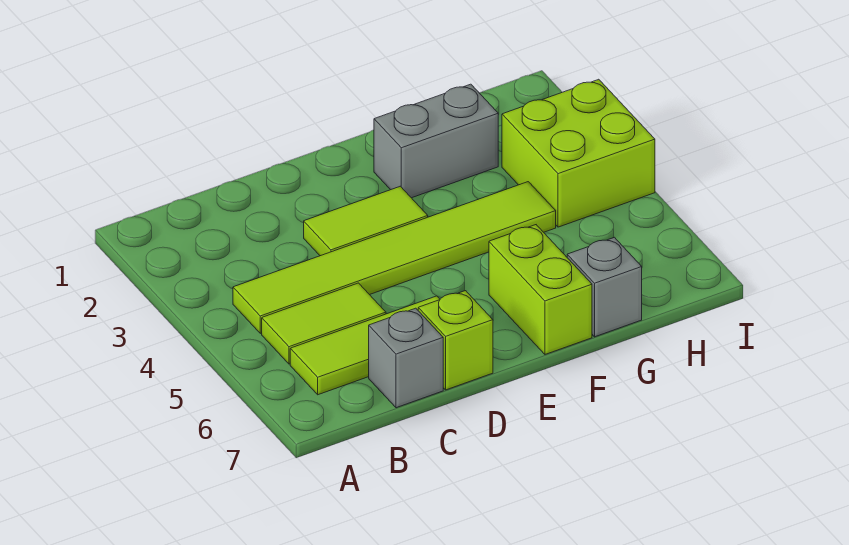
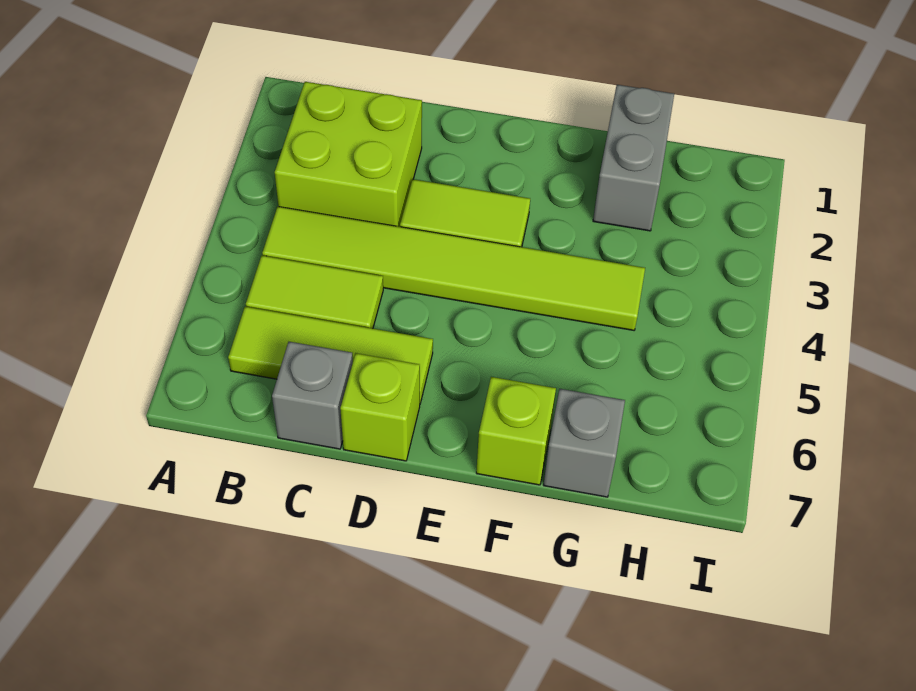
grey 1x2 brick [374,84,498,198] -> grey 1x2 brick turned to [593,85,674,231]
lime 1x2 brick [489,225,592,354] -> lime 1x1 brick [476,377,556,485]
lime 2x2 brick [502,79,655,227] -> lime 2x2 brick moved to [275,82,422,227]

